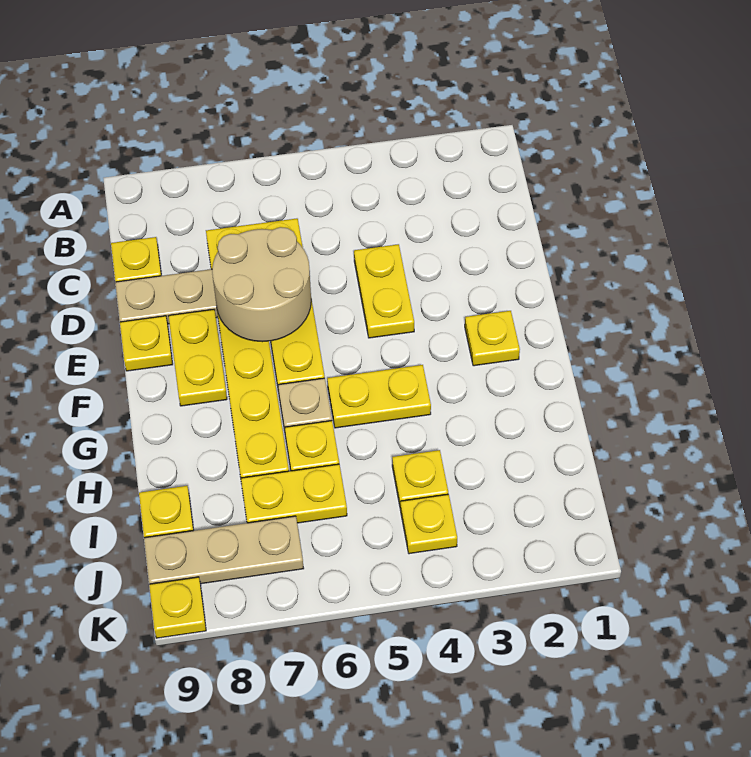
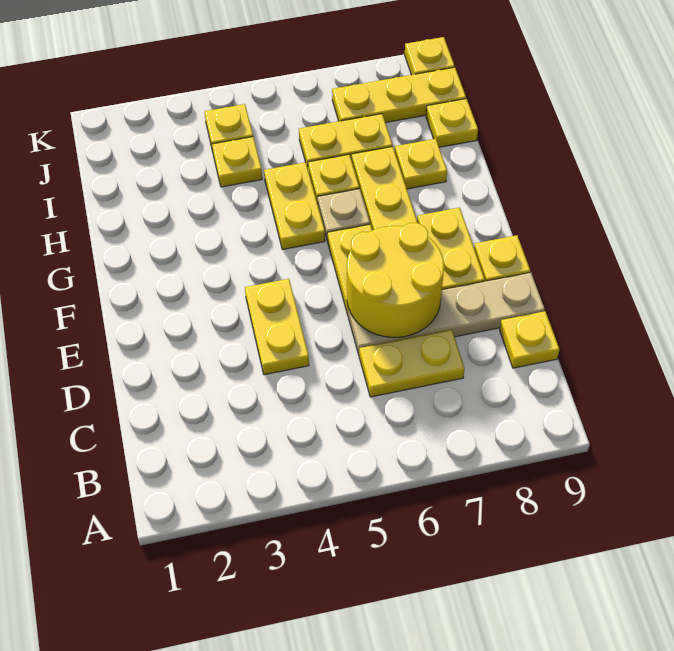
tan 2x2 round brick [212,227,311,342] -> yellow 2x2 round brick [347,223,444,337]
yellow 1x1 plate [465,311,520,366] -> yellow 1x1 plate moved to [395,139,447,189]
yellow 1x2 plate [327,365,431,428] -> yellow 1x2 plate turned to [264,162,325,250]
tan 1x3 plate [144,516,304,584] -> yellow 1x3 plate [332,67,466,123]

